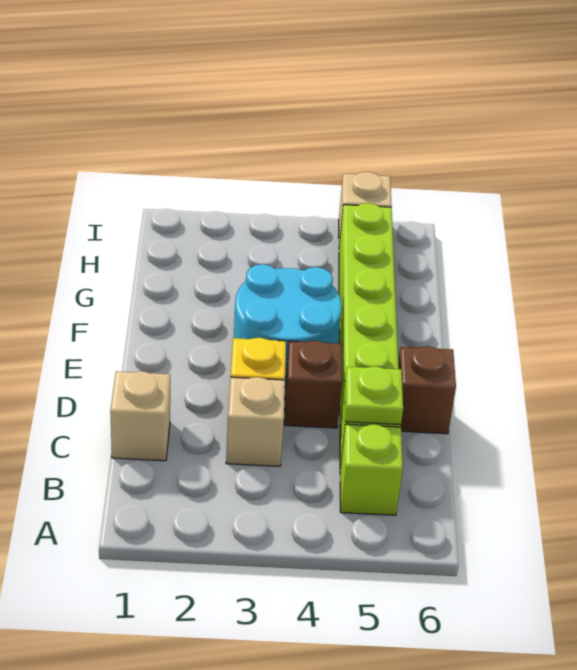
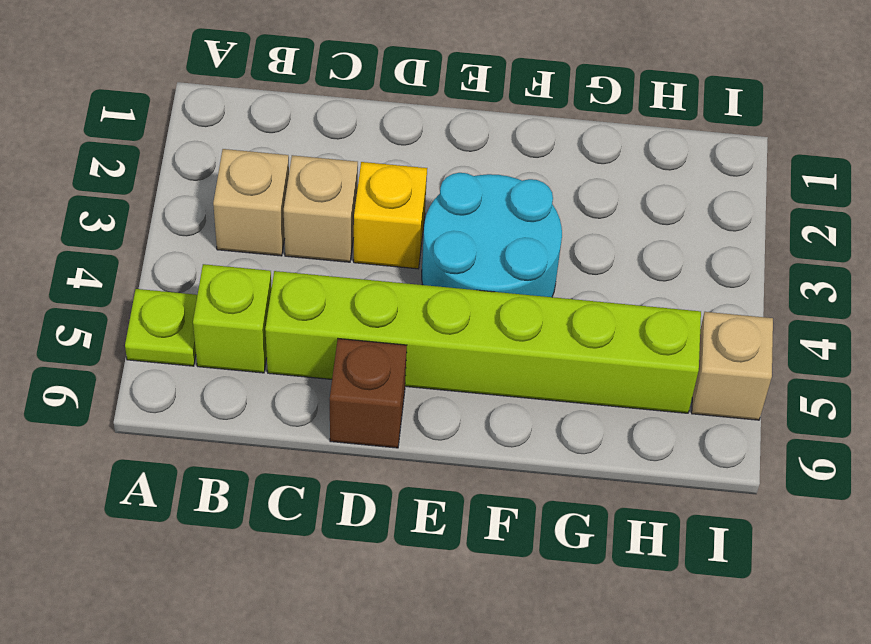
tan 1x1 brick [110,371,170,461] -> tan 1x1 brick moved to [213,149,289,256]
lime 1x1 plate [345,366,403,425] -> lime 1x1 plate moved to [125,289,197,366]
brown 1x1 brick [284,341,342,428] -> none

